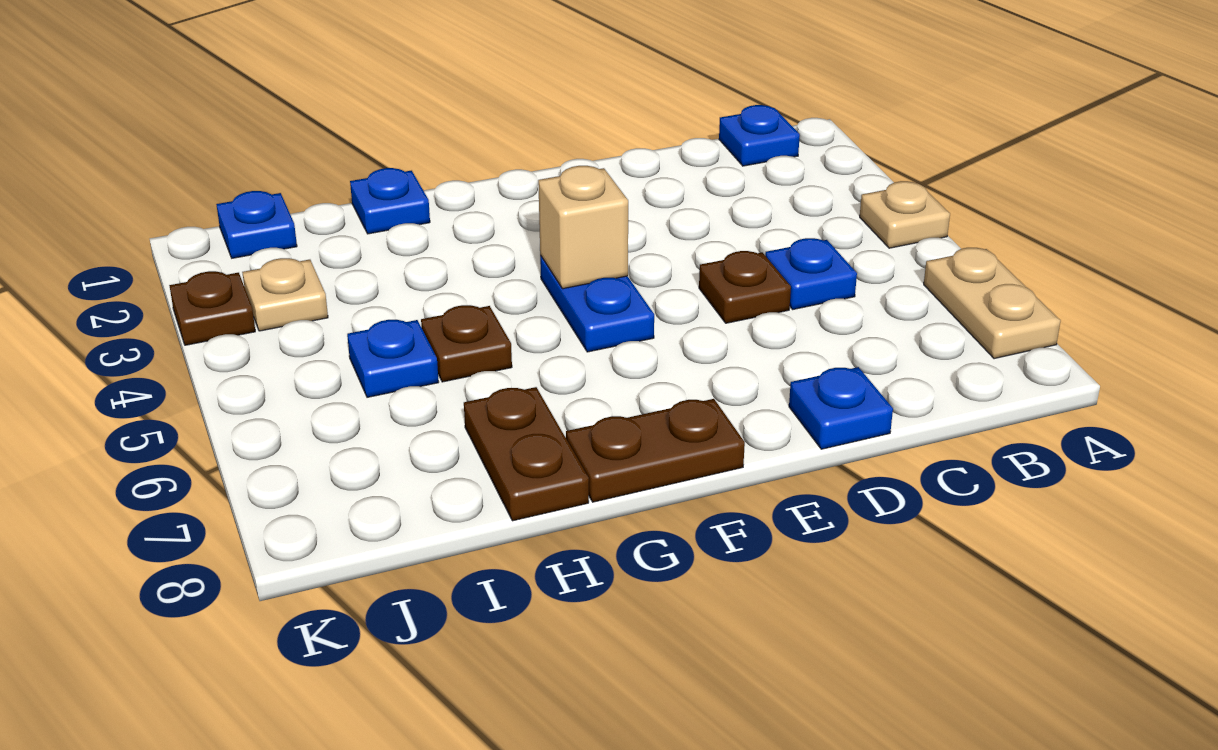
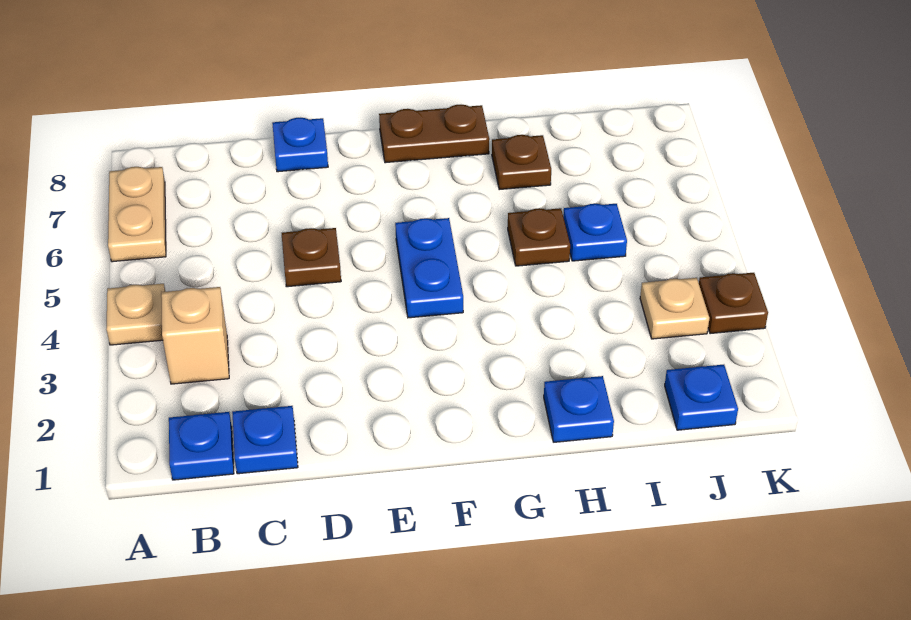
blue 1x1 plate [765,238,857,309] -> blue 1x1 plate moved to [232,406,298,474]
tan 1x1 brick [538,166,628,289] -> tan 1x1 brick moved to [161,287,229,384]
brown 1x2 plate [464,387,589,521] -> brown 1x1 plate [492,135,551,190]

